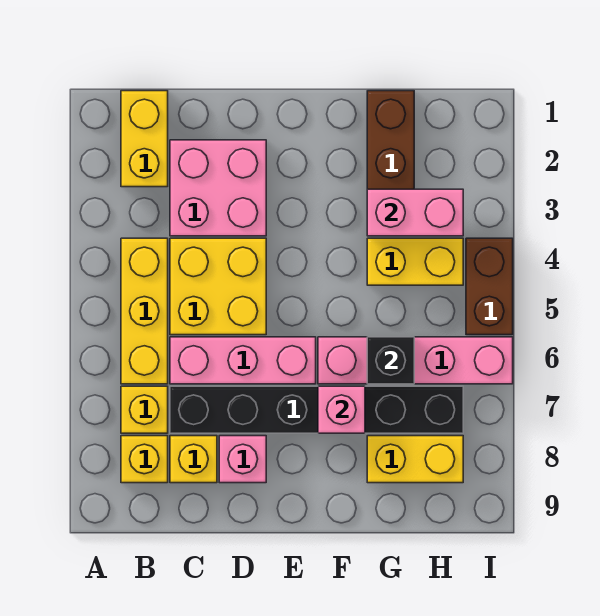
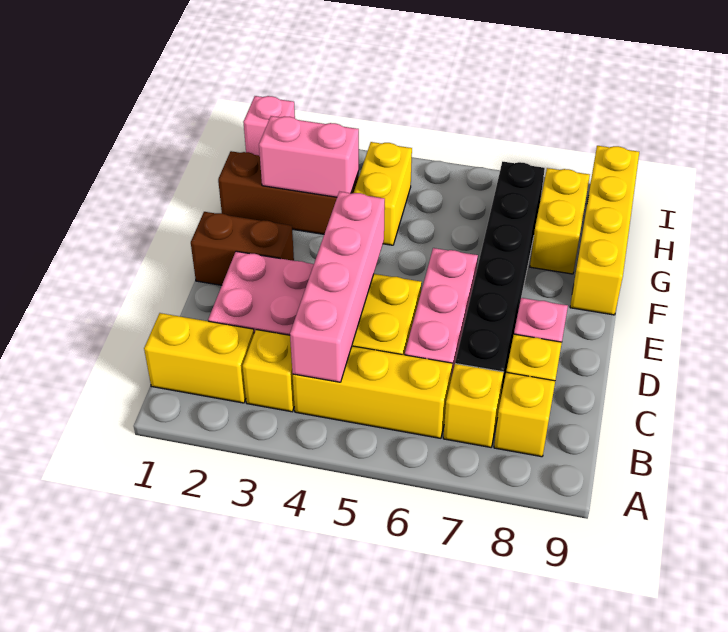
none -> yellow 1x1 brick [243,330,294,412]
pink 1x4 brick [318,337,513,384] -> pink 1x4 brick moved to [290,192,385,382]
pink 1x1 brick [318,386,365,433] -> pink 1x1 brick moved to [243,96,295,156]
none -> yellow 1x4 brick [570,146,639,315]
pink 1x2 brick [367,189,463,236] -> pink 1x2 brick turned to [259,116,359,197]
black 1x1 brick [367,337,414,384] -> none
brown 1x2 brick [466,238,513,335] -> brown 1x2 brick moved to [191,212,294,285]

